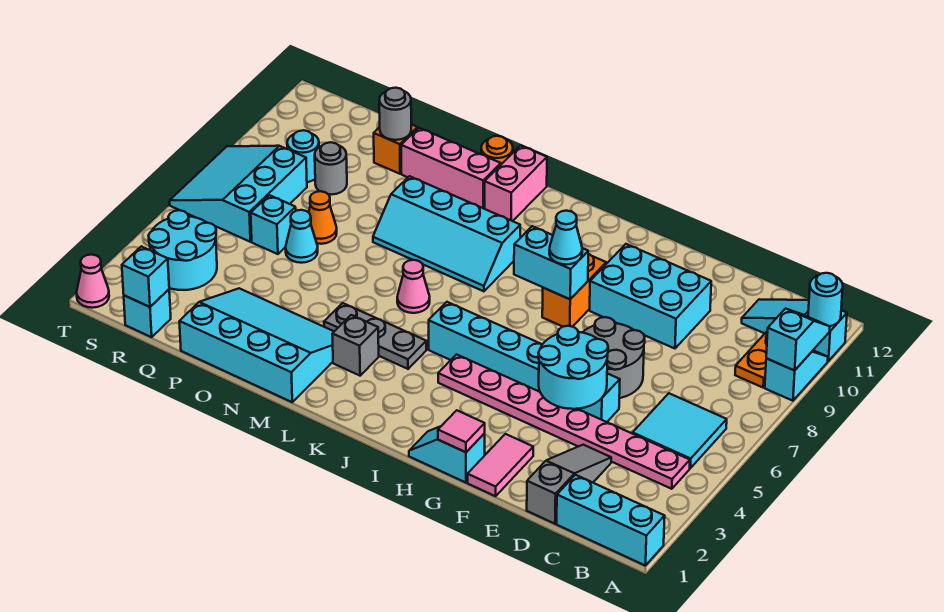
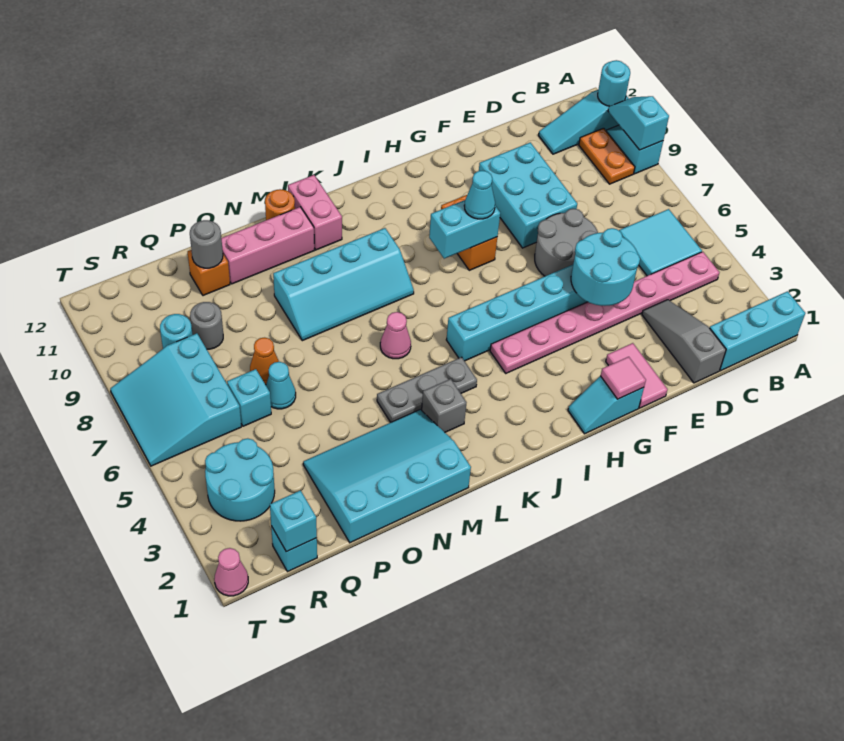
cyan 2x3 brick [590,244,711,349] -> cyan 2x3 brick turned to [479,143,577,248]

